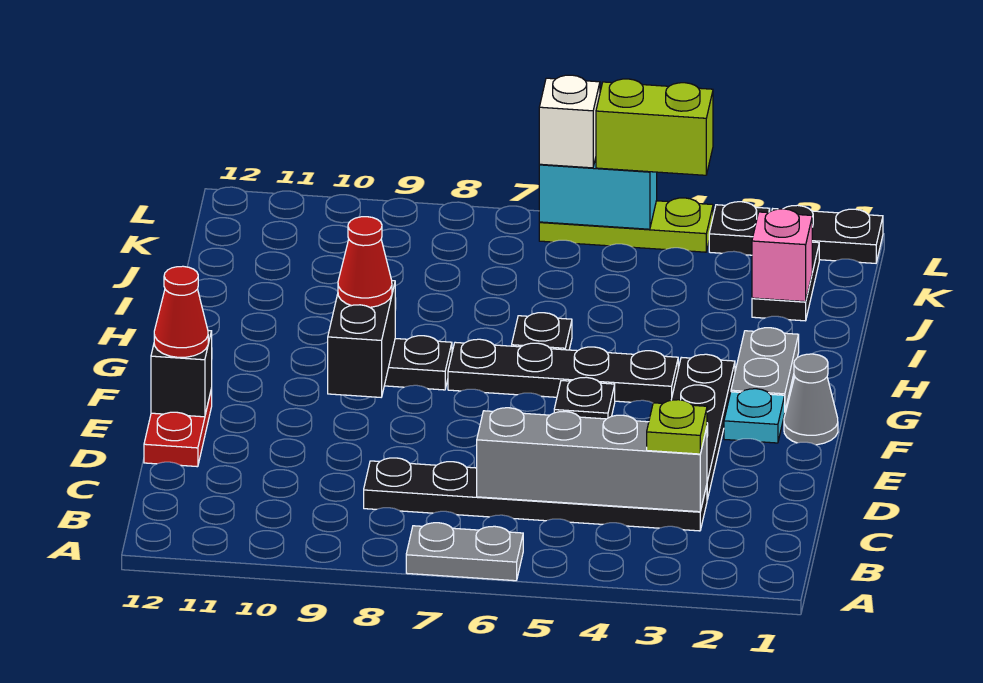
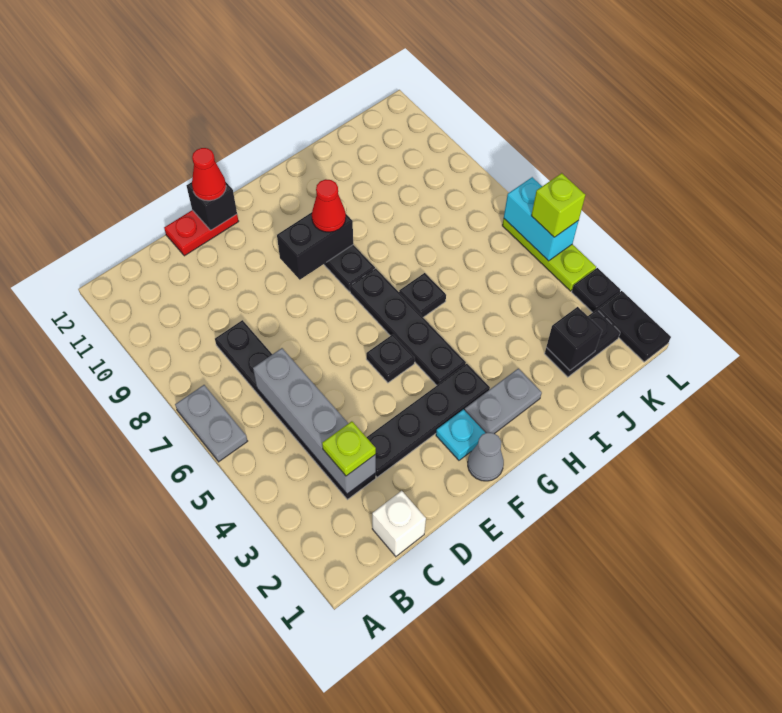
pink 1x1 brick [752,209,812,302] -> black 1x1 brick [546,307,602,370]
lime 1x2 brick [596,79,713,175] -> lime 1x1 brick [531,173,585,237]
white 1x1 brick [539,75,600,168] -> white 1x1 brick moved to [372,491,426,556]

